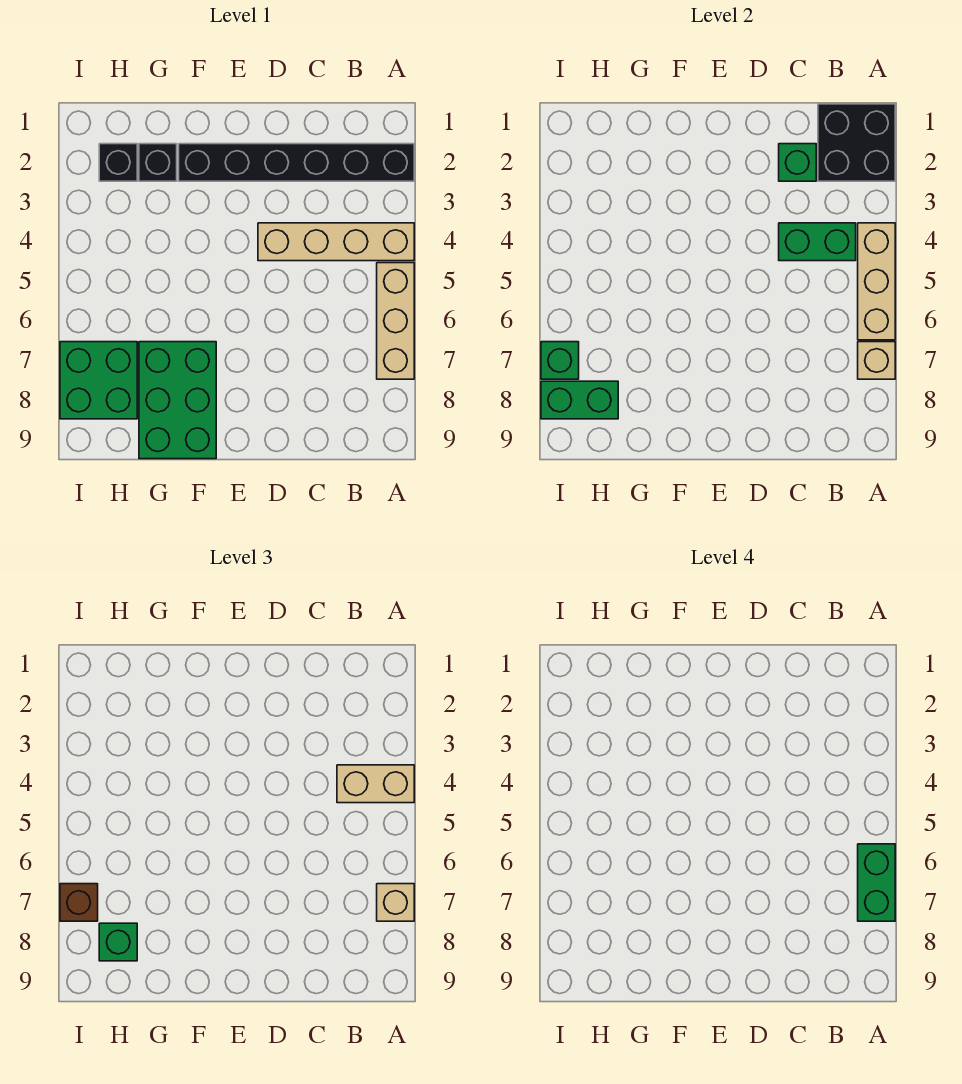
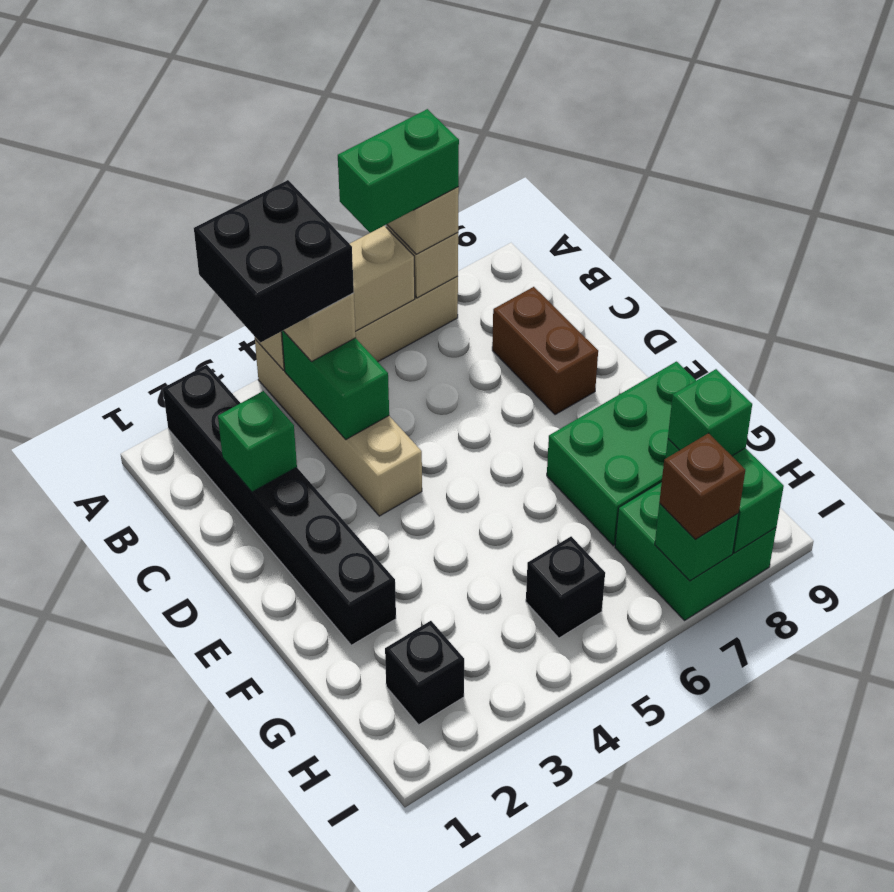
black 2x2 brick [818,104,895,181] -> black 2x2 brick moved to [194,180,354,342]
none -> brown 1x2 brick [492,287,598,415]
black 1x1 brick [139,144,177,181] -> black 1x1 brick moved to [526,536,605,638]

